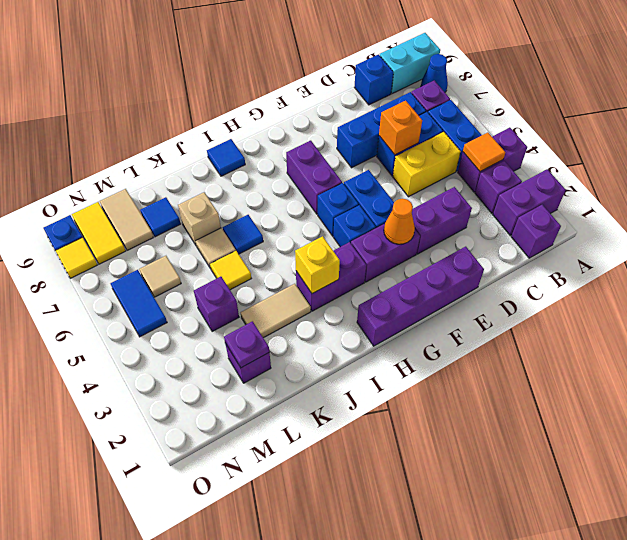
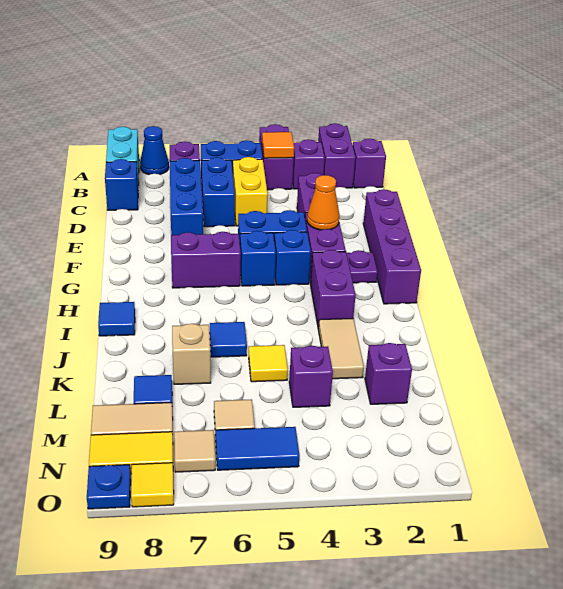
orange 1x1 brick [379,101,422,155] -> none
yellow 1x1 brick [295,236,340,294] -> none
tan 1x1 tile [196,228,236,268] -> tan 1x1 tile moved to [174,430,215,472]
purple 1x1 plate [224,321,269,368] -> purple 1x1 plate moved to [346,250,378,283]

